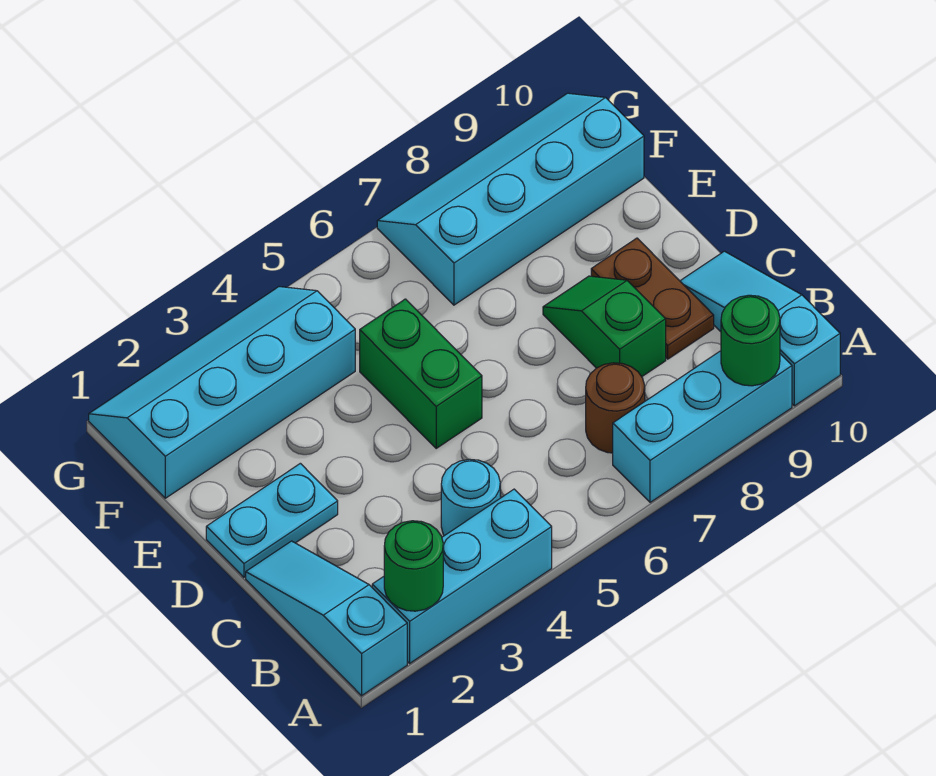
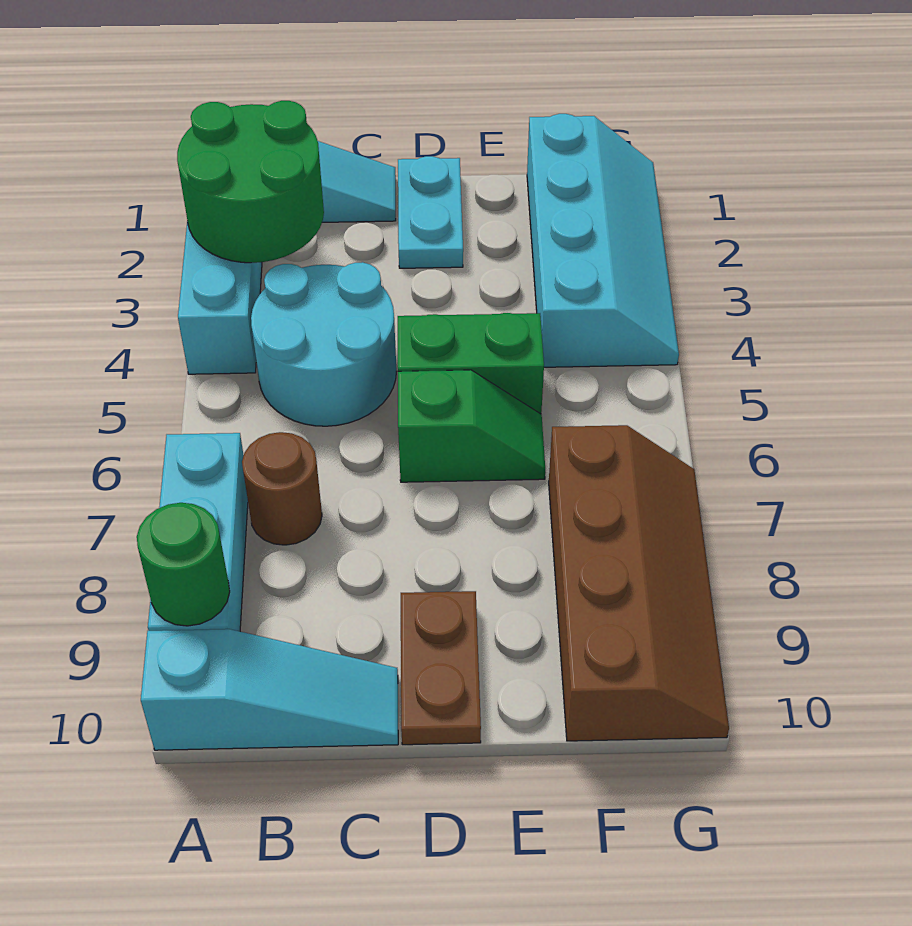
green 1x1 round brick [384,521,443,611] -> green 2x2 round brick [177,101,324,263]
cyan 1x1 round brick [441,459,500,536] -> cyan 2x2 round brick [251,262,396,426]
green 1x2 slope [543,276,666,377] -> green 1x2 slope moved to [398,370,545,482]
brown 1x2 plate [591,238,714,359] -> brown 1x2 plate turned to [401,591,481,745]
cyan 2x4 slope [377,93,644,305] -> brown 2x4 slope [549,425,729,741]

